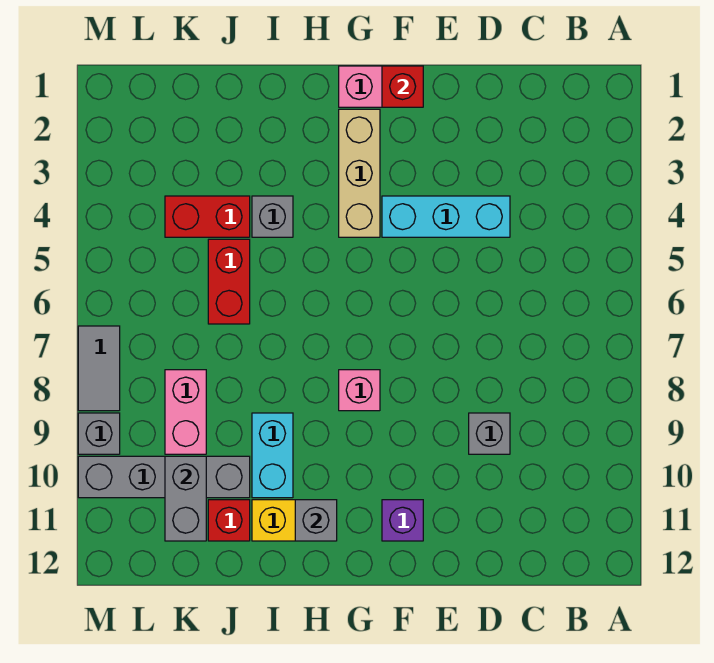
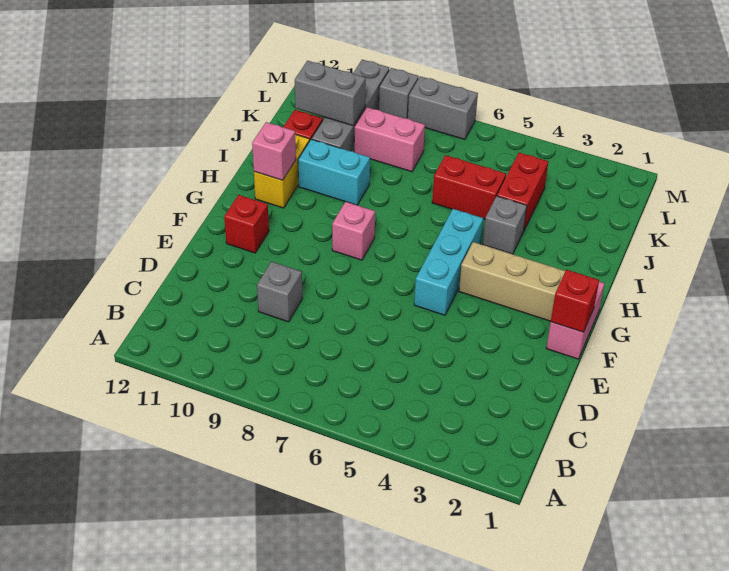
cyan 1x3 brick [382,196,510,237] -> cyan 1x3 brick moved to [414,209,483,315]
purple 1x1 brick [382,500,423,541] -> red 1x1 brick [224,195,269,253]
grey 1x1 brick [295,500,337,541] -> pink 1x1 brick [252,122,296,180]
grey 1x2 tile [78,326,120,411] -> grey 1x2 brick [408,76,478,140]

